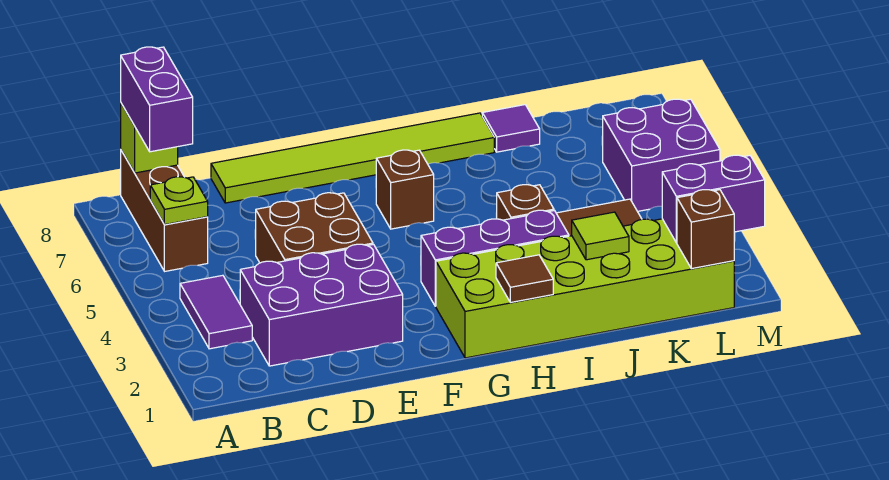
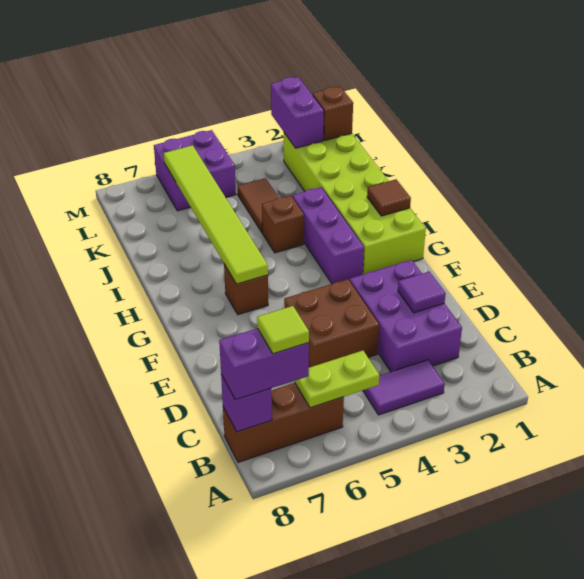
lime 1x1 plate [150,177,208,225] -> lime 1x2 plate [295,351,379,408]
lime 1x1 brick [121,104,178,173] -> purple 1x1 brick [221,375,272,432]
lime 1x6 tile [211,113,494,203] -> lime 1x6 tile moved to [164,145,268,284]
lime 1x1 tile [572,212,629,260] -> lime 1x1 tile moved to [257,306,309,354]
purple 1x1 tile [482,105,540,152] -> purple 1x1 tile moved to [398,272,446,313]

